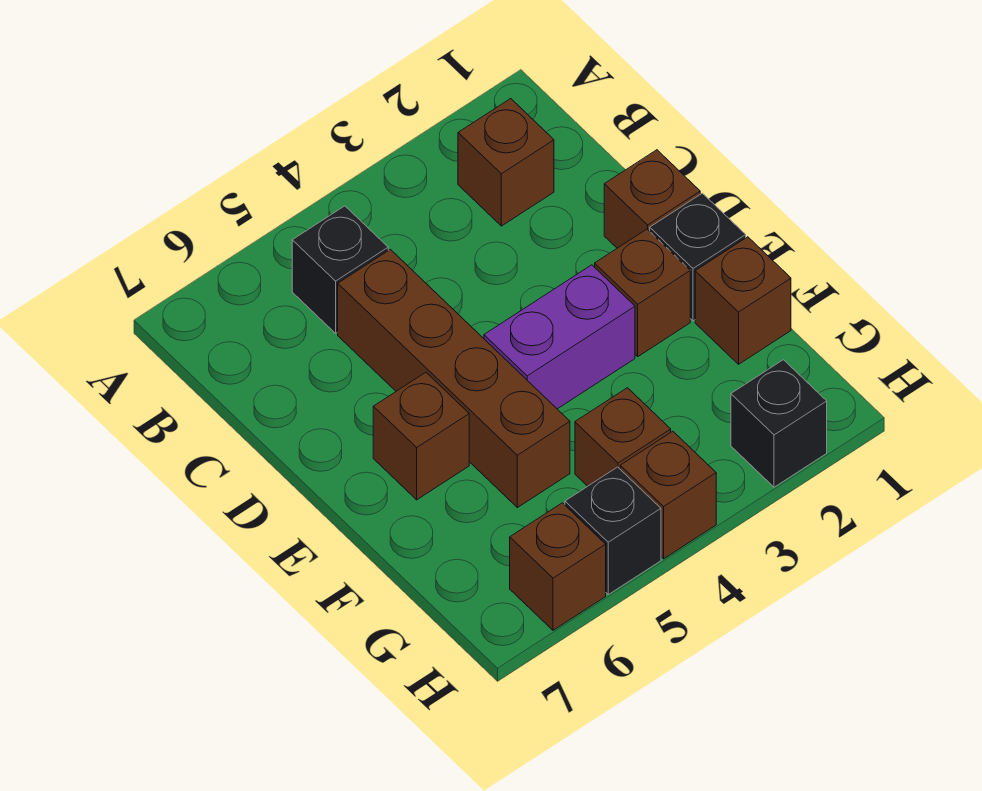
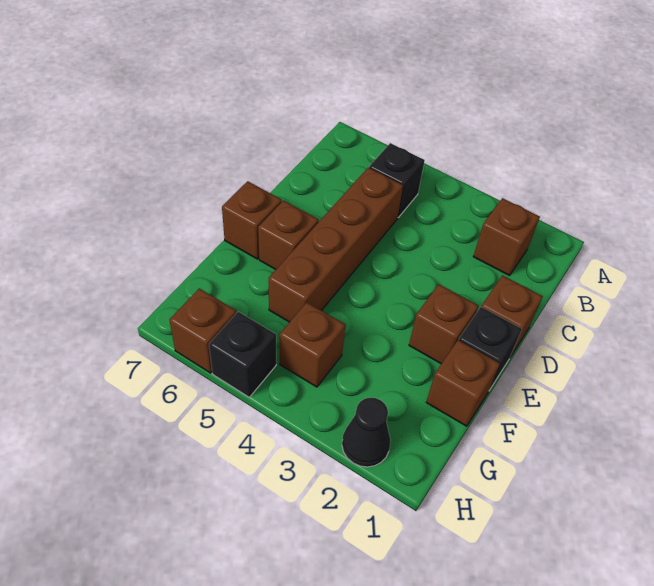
purple 1x2 brick [484,265,635,409] -> none
black 1x1 brick [731,360,827,487] -> black 1x1 cone [342,398,390,467]
brown 1x1 brick [620,431,716,559] -> brown 1x1 brick moved to [222,181,282,259]

